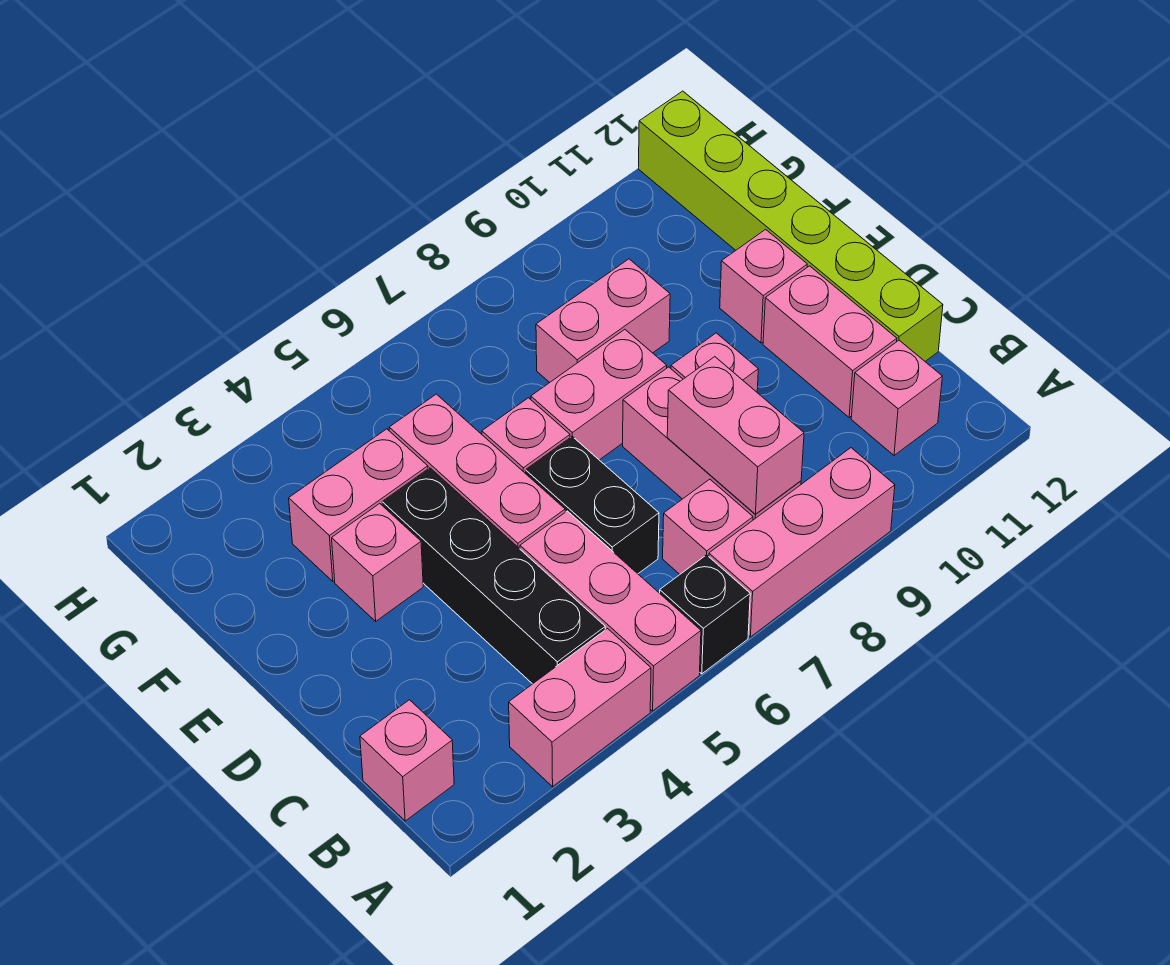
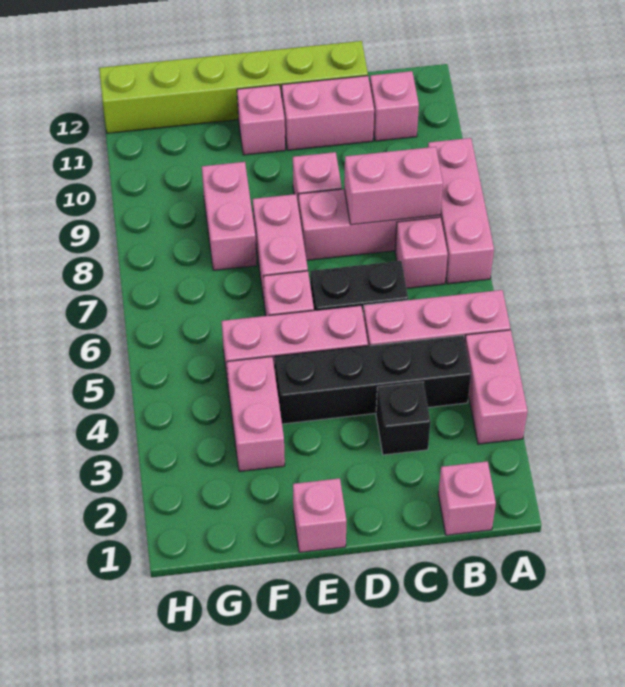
black 1x1 brick [660,555,750,674] -> black 1x1 brick moved to [376,382,431,455]
pink 1x1 brick [332,503,423,621] -> pink 1x1 brick moved to [293,478,347,553]

